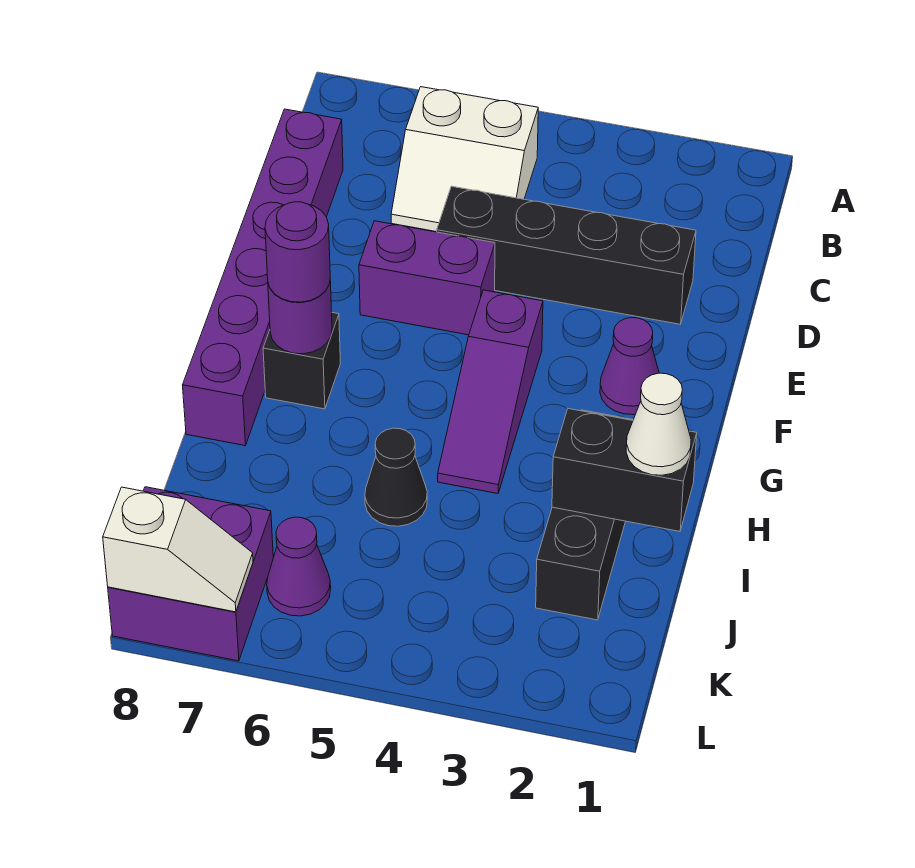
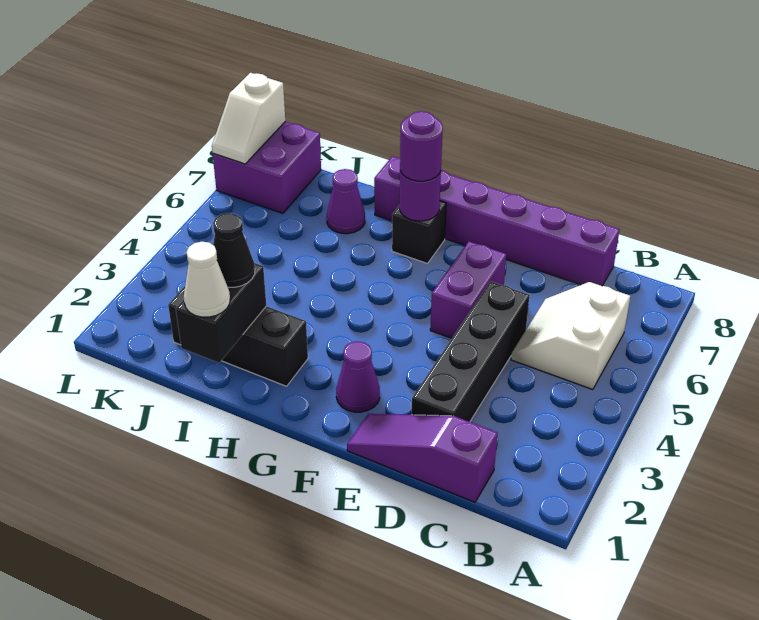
purple 1x3 slope [438,290,543,494] -> purple 1x3 slope moved to [347,414,498,502]
black 1x1 cone [365,428,427,526] -> black 1x1 cone moved to [213,213,255,287]
purple 1x1 cone [267,517,331,616] -> purple 1x1 cone moved to [327,169,365,234]

